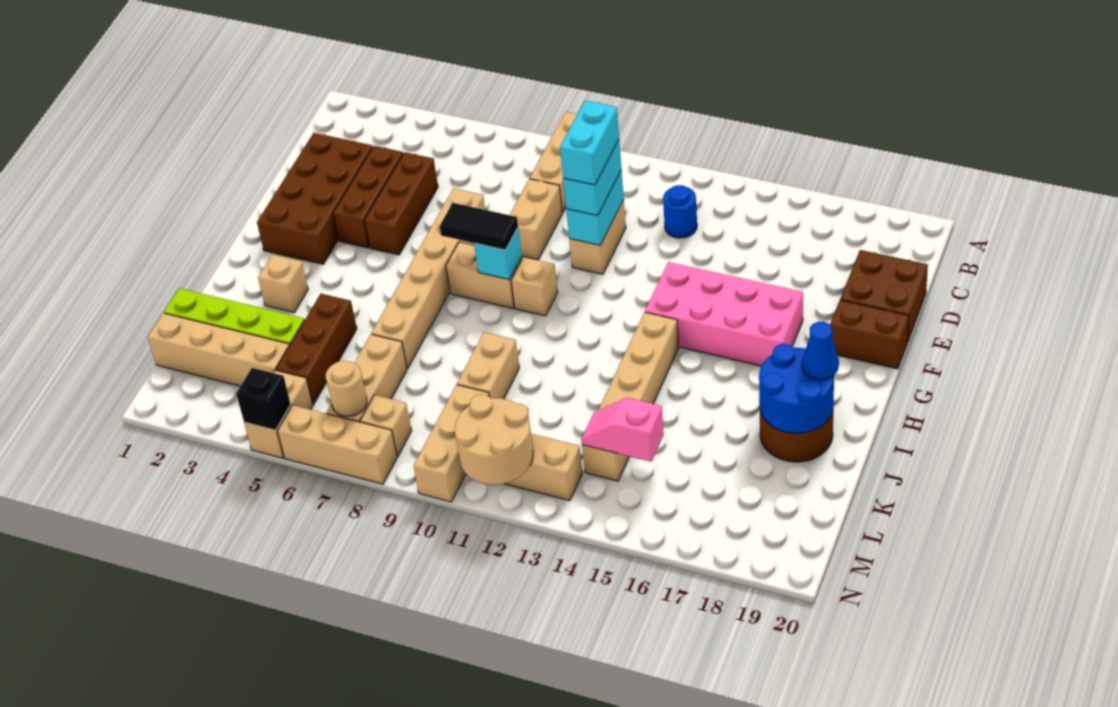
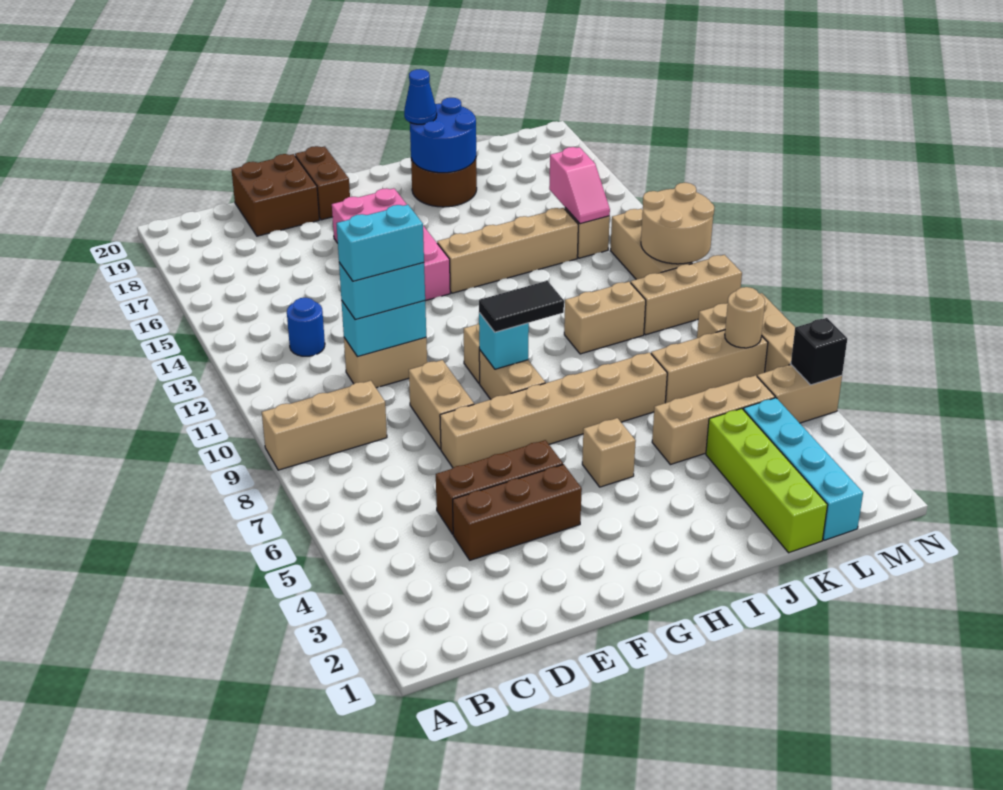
brown 2x4 brick [257,133,373,264] -> none
tan 1x2 brick [510,179,562,260] -> tan 1x2 brick turned to [409,360,474,449]
black 1x2 tile [440,203,518,250] -> black 1x2 tile turned to [479,281,564,332]
tan 1x1 brick [258,254,308,312] -> tan 1x1 brick moved to [582,418,636,487]
brown 1x3 brick [276,294,357,405] -> tan 1x3 brick [652,375,775,465]
tan 1x4 brick [148,313,289,386] -> cyan 1x4 brick [743,398,863,540]

